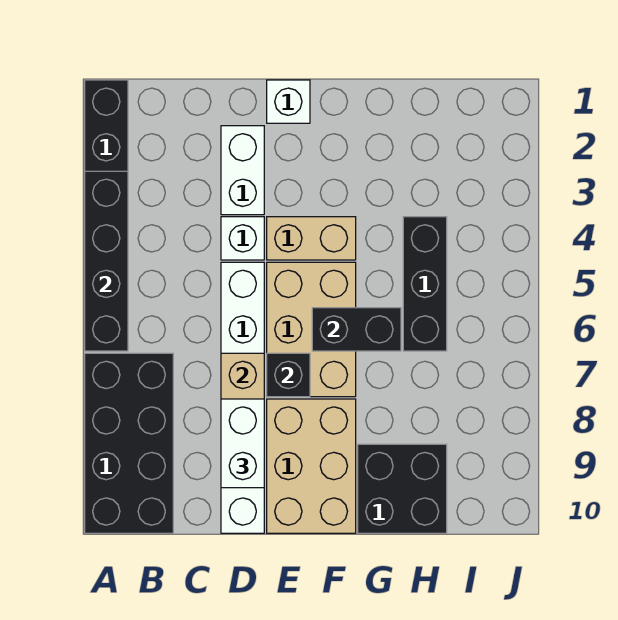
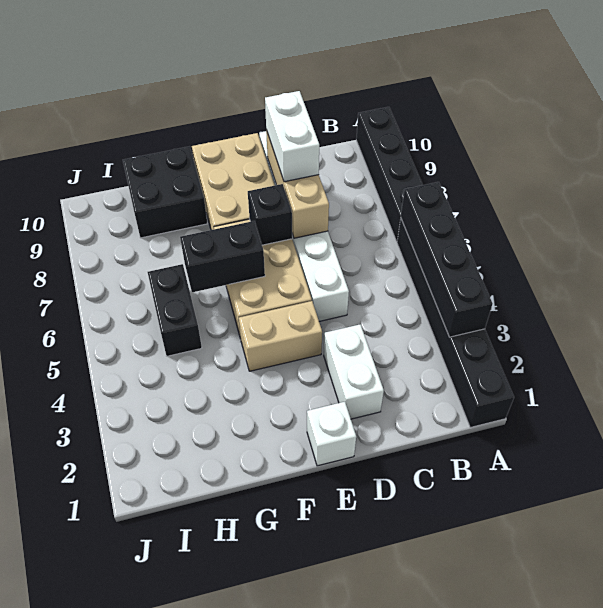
black 2x4 brick [85,353,173,533] -> black 1x4 brick [356,107,423,241]
white 1x1 brick [221,217,264,260] -> none
black 1x3 brick [403,217,447,351] -> black 1x2 brick [148,264,202,356]

